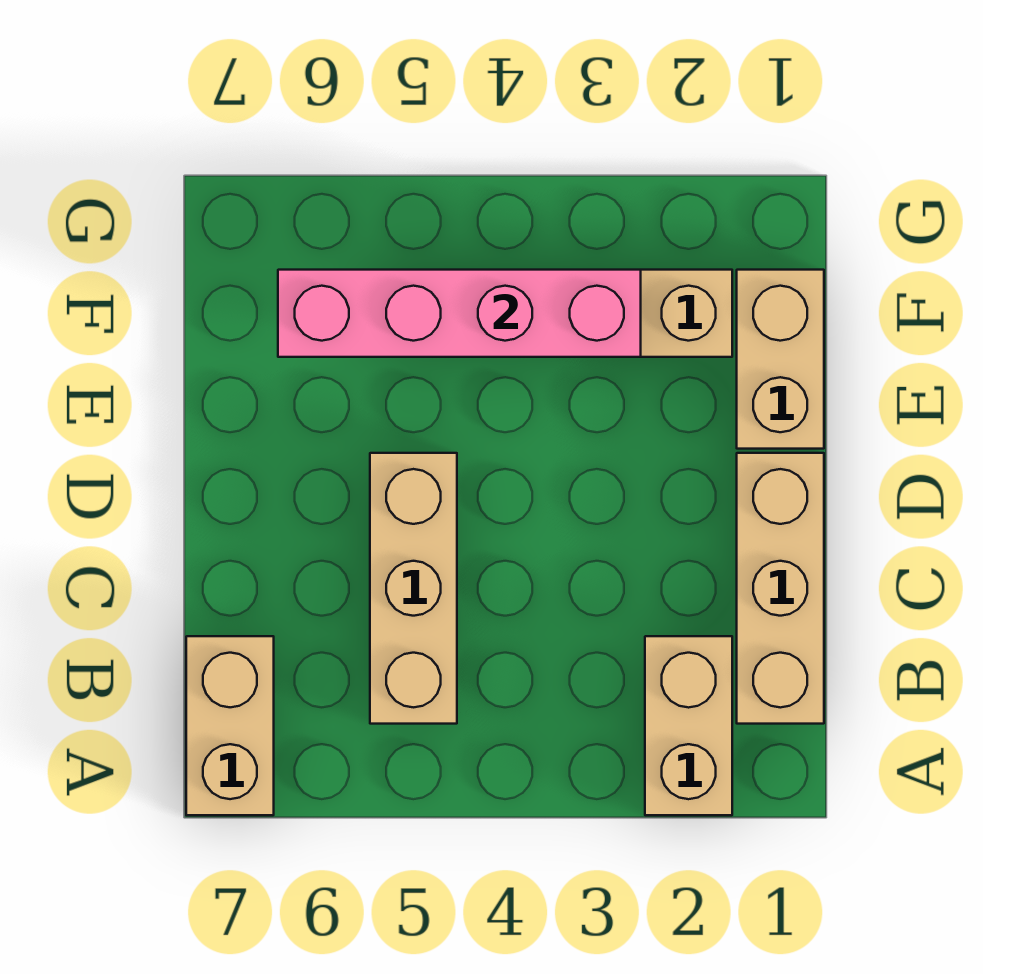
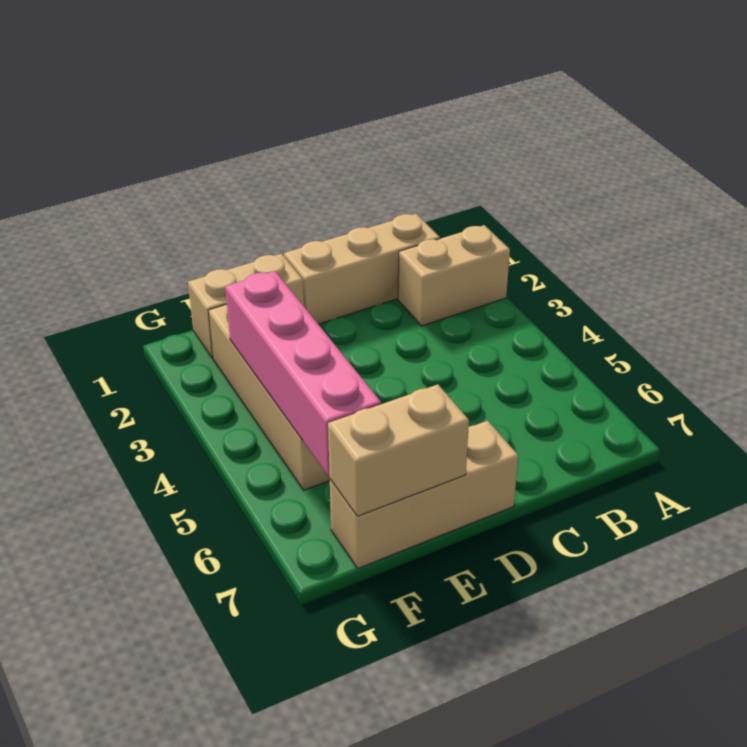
tan 1x2 brick [186,636,274,815] -> tan 1x2 brick moved to [328,384,469,516]
tan 1x3 brick [370,453,457,724] -> tan 1x3 brick moved to [330,421,518,568]

